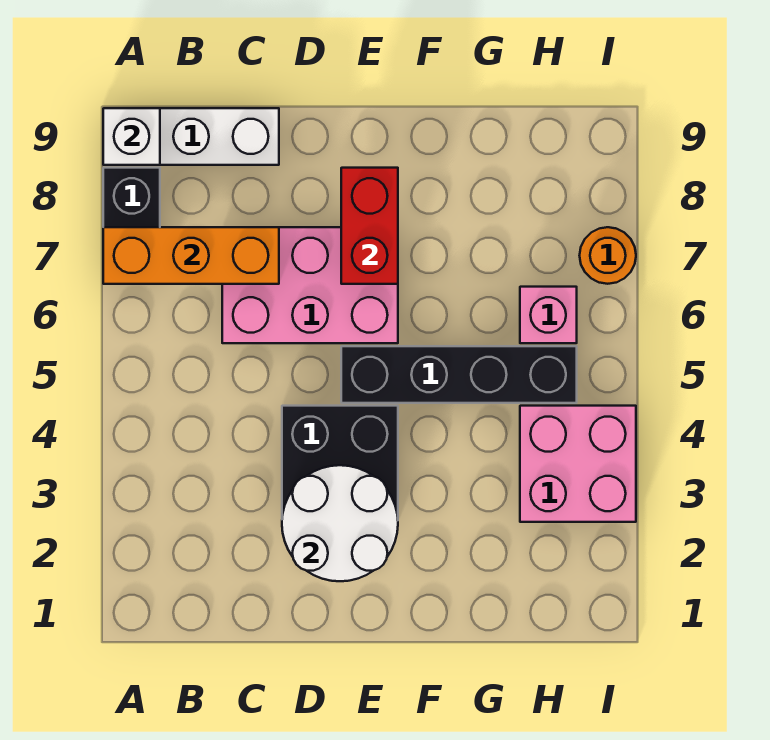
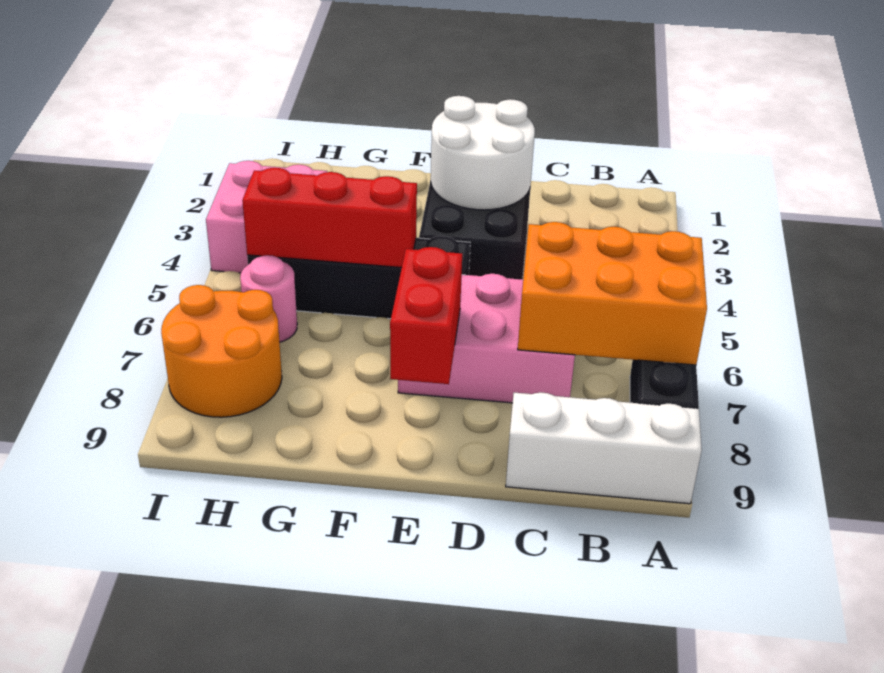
orange 1x3 brick [103,227,279,284] -> orange 2x3 brick [518,222,707,365]
white 1x1 brick [103,108,160,165] -> none
none -> red 1x3 brick [242,168,417,267]
pink 1x1 brick [520,287,577,343] -> pink 1x1 round brick [240,255,297,342]
orange 1x1 round brick [580,227,636,284] -> orange 2x2 round brick [161,285,282,417]

